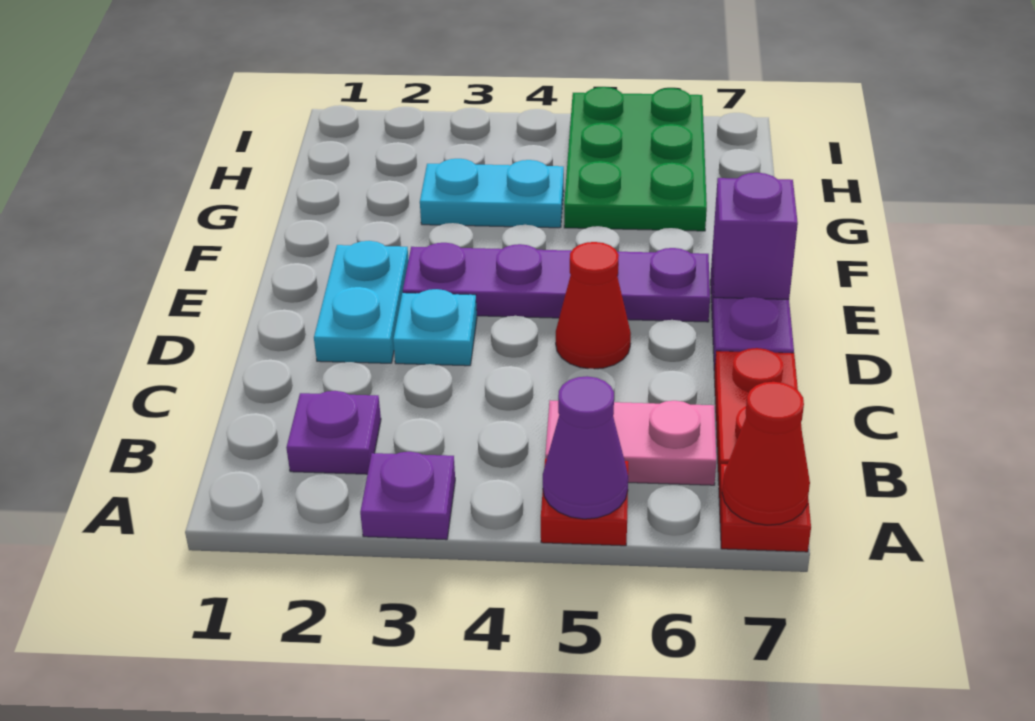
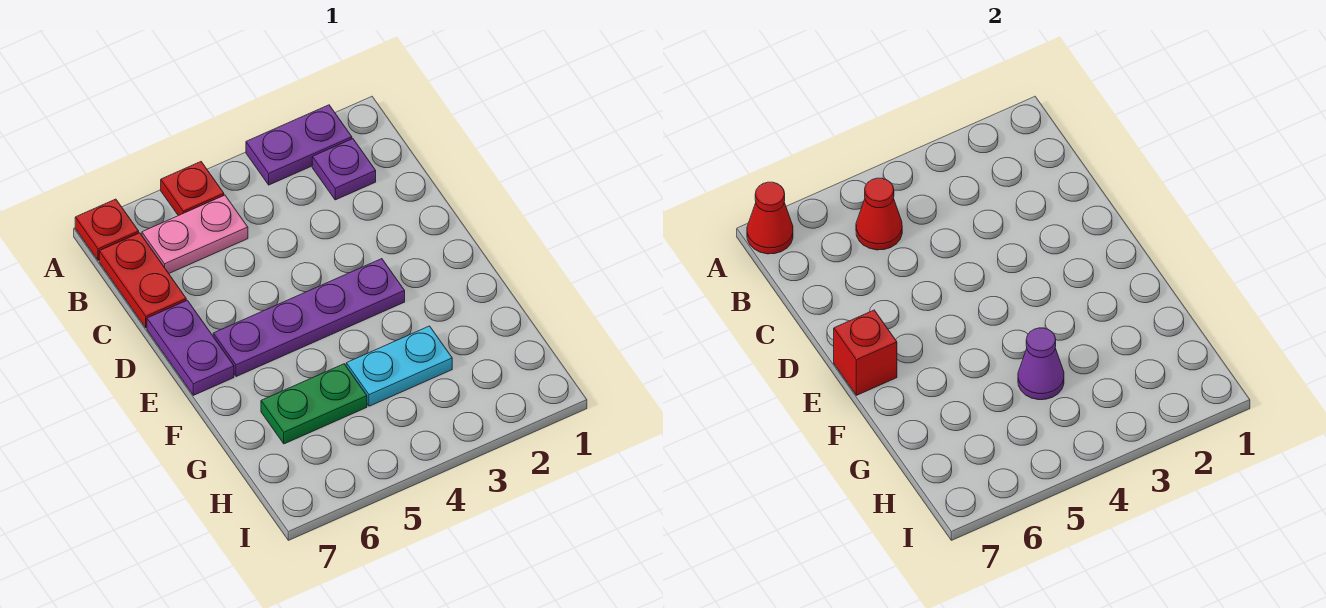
purple 1x1 plate [360,452,455,540] -> purple 1x2 plate [246,105,352,185]
purple 1x1 cone [543,376,628,519] -> purple 1x1 cone moved to [1018,328,1064,400]
cyan 1x2 plate [314,241,409,363] -> none
cyan 1x1 plate [393,289,477,366] -> none
red 1x1 cone [556,242,631,369] -> red 1x1 cone moved to [856,178,902,250]
purple 1x1 brick [712,173,798,299] -> red 1x1 brick [834,310,897,395]
green 2x3 plate [564,87,707,231] -> green 1x2 plate [261,364,367,444]

